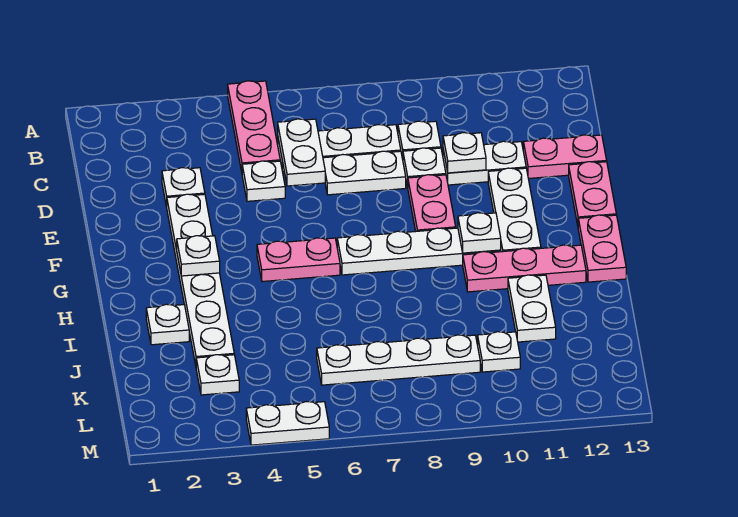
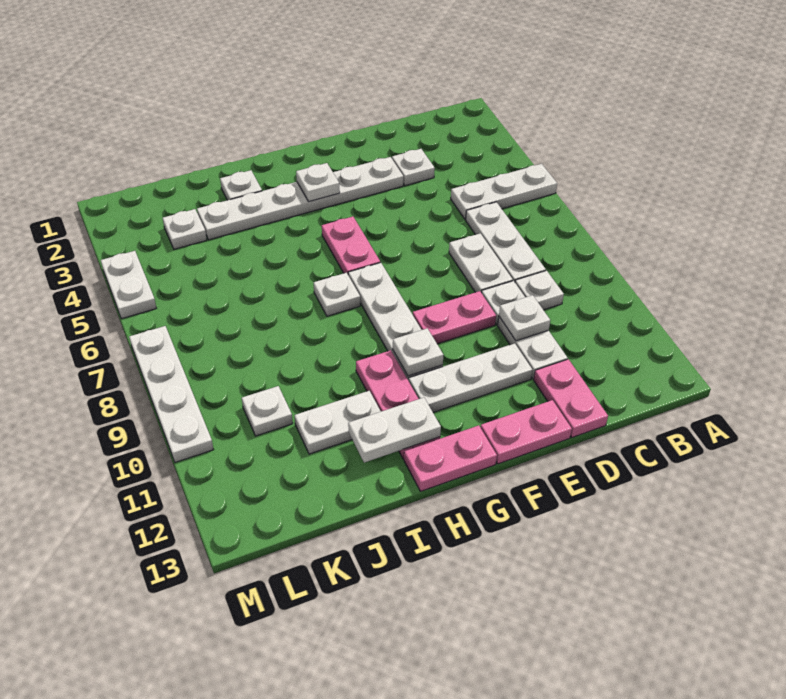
pink 1x3 plate [228,81,280,172] -> white 1x3 plate [451,164,557,219]
white 1x2 plate [278,119,325,186] -> white 1x2 plate moved to [348,398,441,463]
white 1x1 plate [242,161,285,201] -> white 1x1 plate moved to [314,273,360,316]
white 1x4 plate [317,335,480,385] -> white 1x4 plate moved to [129,326,214,462]

